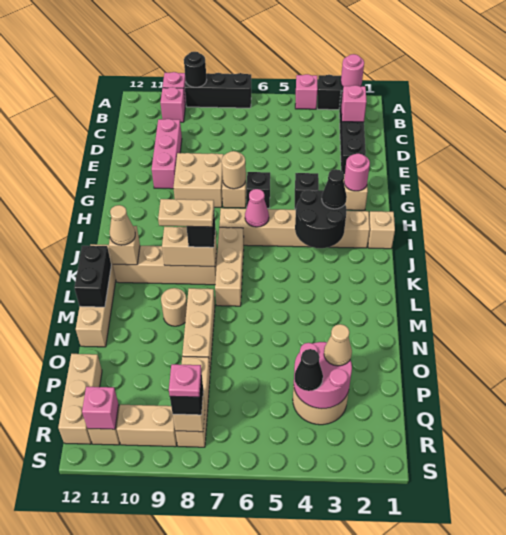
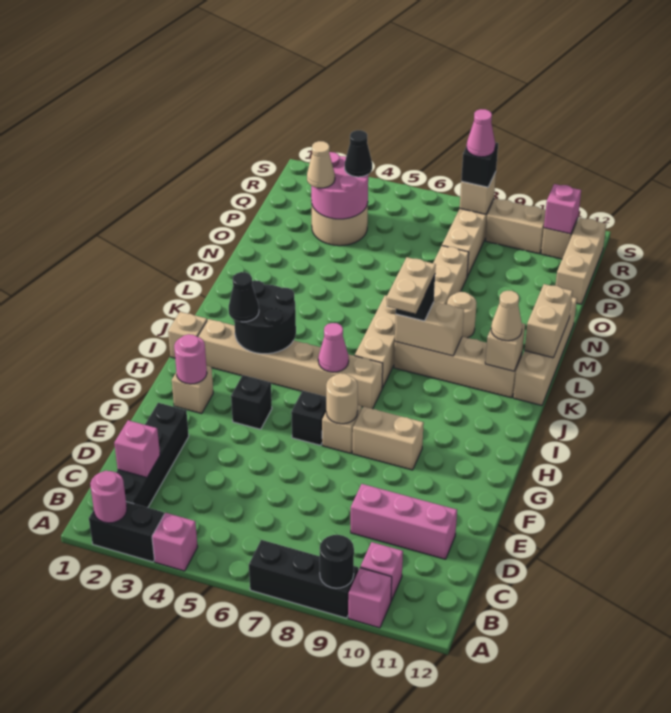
pink 1x3 brick [152,119,182,189] -> pink 1x3 brick turned to [351,484,457,559]
tan 2x2 brick [173,153,223,207] -> tan 1x2 brick [353,407,424,470]
tan 1x2 plate [158,199,214,227] -> tan 1x2 plate turned to [386,257,436,313]
black 1x2 brick [74,246,111,307] -> tan 1x2 brick [525,284,573,358]
pink 1x1 plate [169,364,202,397] -> pink 1x1 cone [467,109,495,157]

